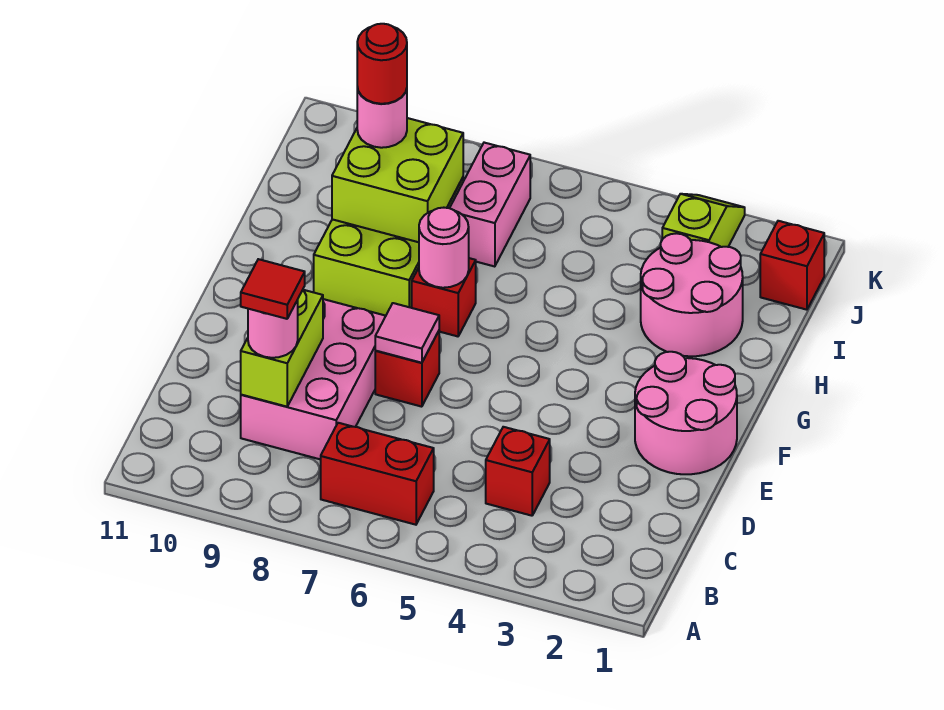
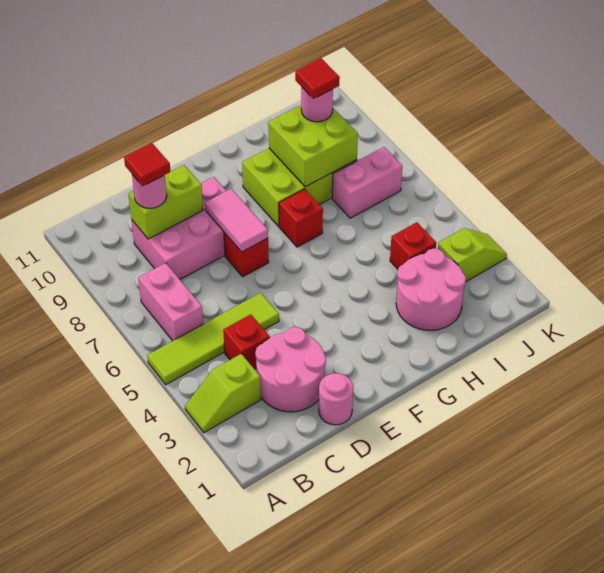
none -> lime 1x2 slope [185,354,261,433]
none -> lime 1x4 tile [147,293,279,385]
red 1x2 brick [321,423,434,525] -> pink 1x2 brick [138,263,203,341]
pink 2x2 round brick [635,352,737,474] -> pink 2x2 round brick moved to [255,327,326,412]
pink 1x1 tile [375,303,439,363] -> pink 1x2 tile [205,189,268,252]
pink 1x1 round brick [419,208,469,288] -> pink 1x1 round brick moved to [319,373,353,425]
red 1x1 round brick [357,24,407,104] -> red 1x1 tile [295,58,340,99]
red 1x1 brick [760,221,824,310] -> red 1x1 brick moved to [390,222,436,269]

